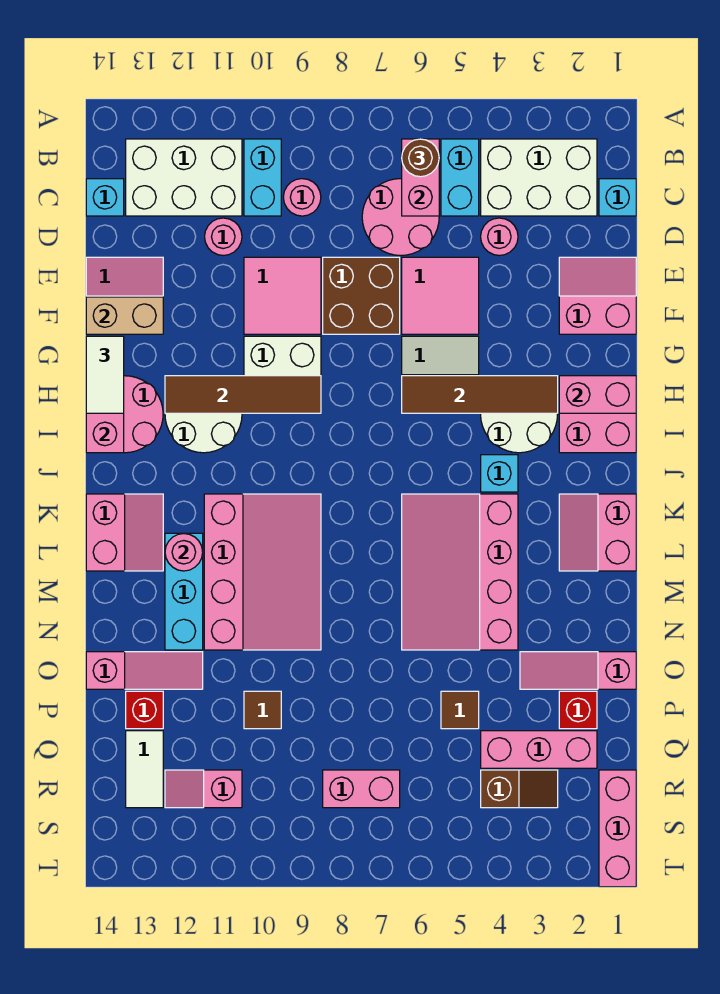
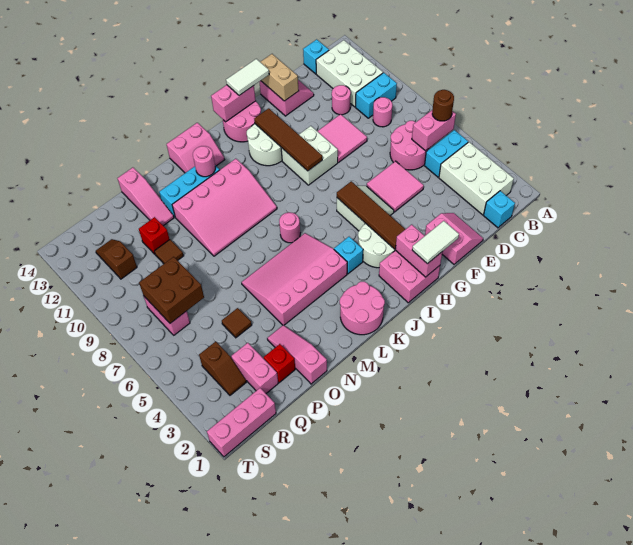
pink 1x1 round brick [481,218,518,256] -> pink 1x1 round brick moved to [279,212,300,243]
brown 2x2 brick [323,257,400,334] -> brown 2x2 brick moved to [139,257,204,323]
pink 2x2 slope [559,494,636,571] -> pink 2x2 round brick [340,282,385,335]
red 1x1 brick [126,691,163,729] -> red 1x1 brick moved to [139,217,170,254]
pink 1x3 brick [481,731,597,768] -> pink 1x2 brick [231,343,278,393]
white 1x2 tile [126,731,163,808] -> white 1x2 tile moved to [412,221,459,264]
pink 1x2 slope [165,770,242,808] -> brown 1x2 slope [96,239,137,279]

